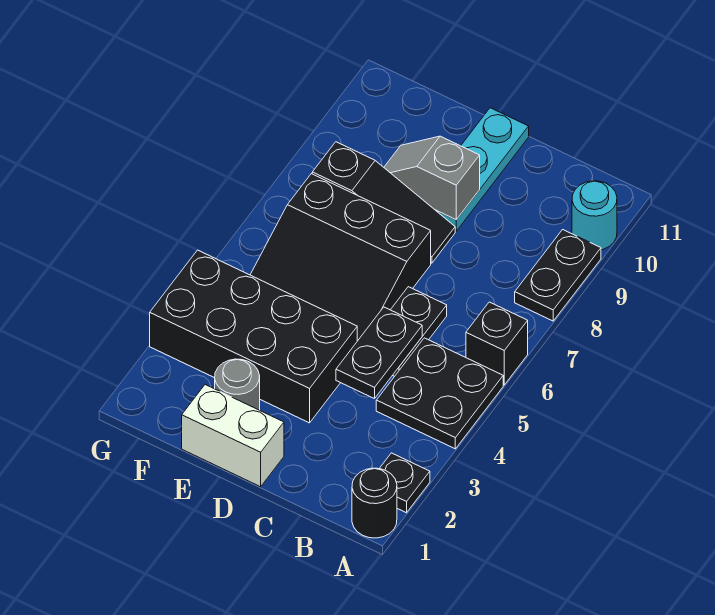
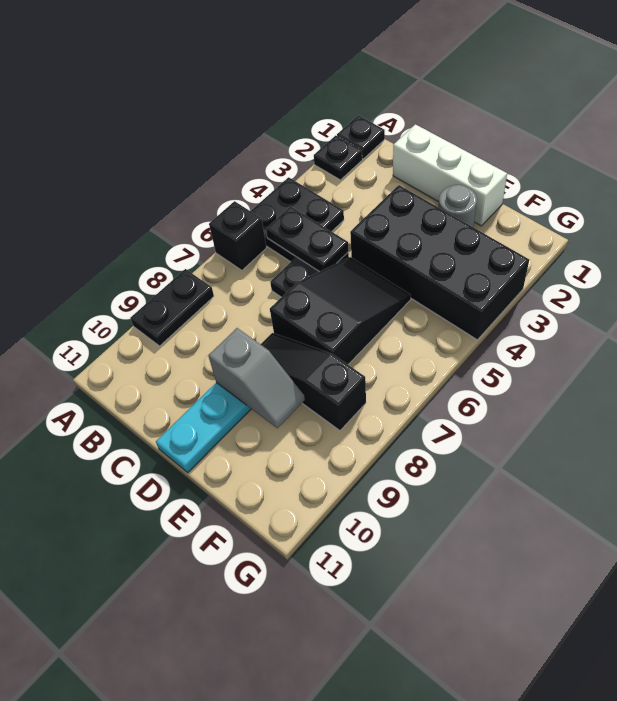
black 1x1 round brick [352,468,397,538] -> black 1x1 plate [337,115,385,159]
cyan 1x1 round brick [572,181,617,250] -> none
black 1x2 plate [336,307,422,399] -> black 1x2 plate turned to [266,206,349,272]
white 1x2 brick [182,385,284,487] -> white 1x3 brick [393,124,507,226]
black 3x3 slope [250,174,431,341] -> black 2x3 slope [270,257,411,364]

